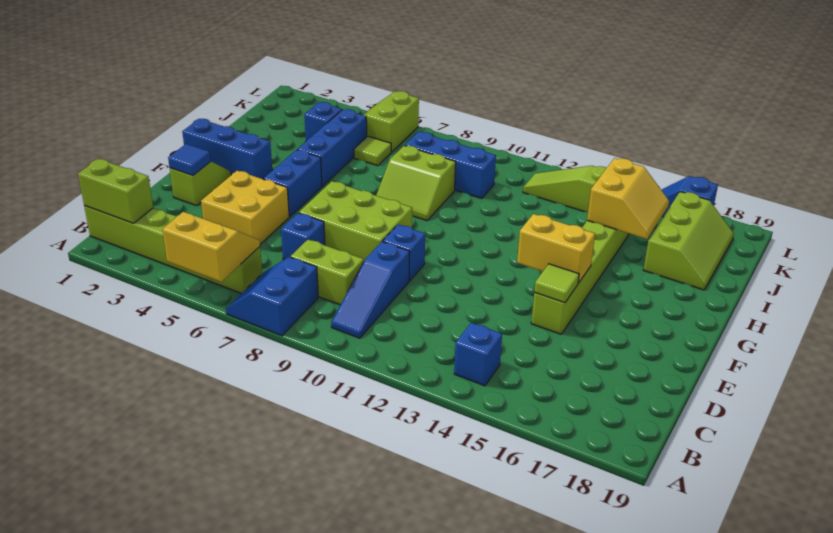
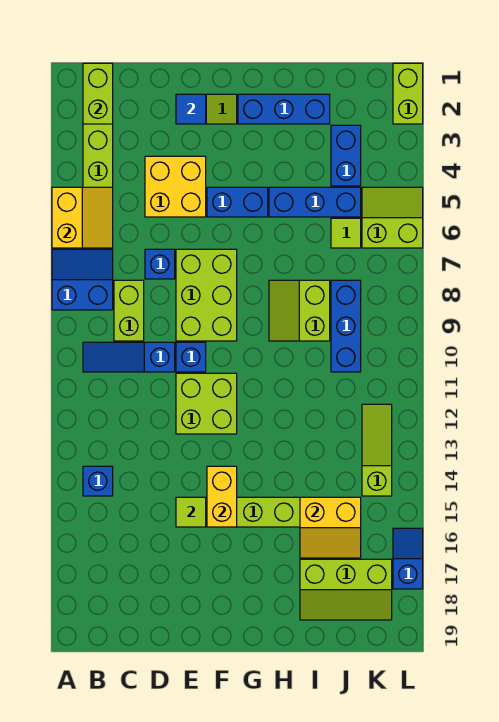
none -> lime 2x2 brick [176,373,237,434]
blue 1x3 brick [182,119,272,179] -> blue 1x3 brick turned to [238,94,330,124]
blue 1x1 brick [304,102,342,141] -> blue 1x2 brick [331,125,361,186]
none -> lime 1x2 brick [393,63,423,124]

